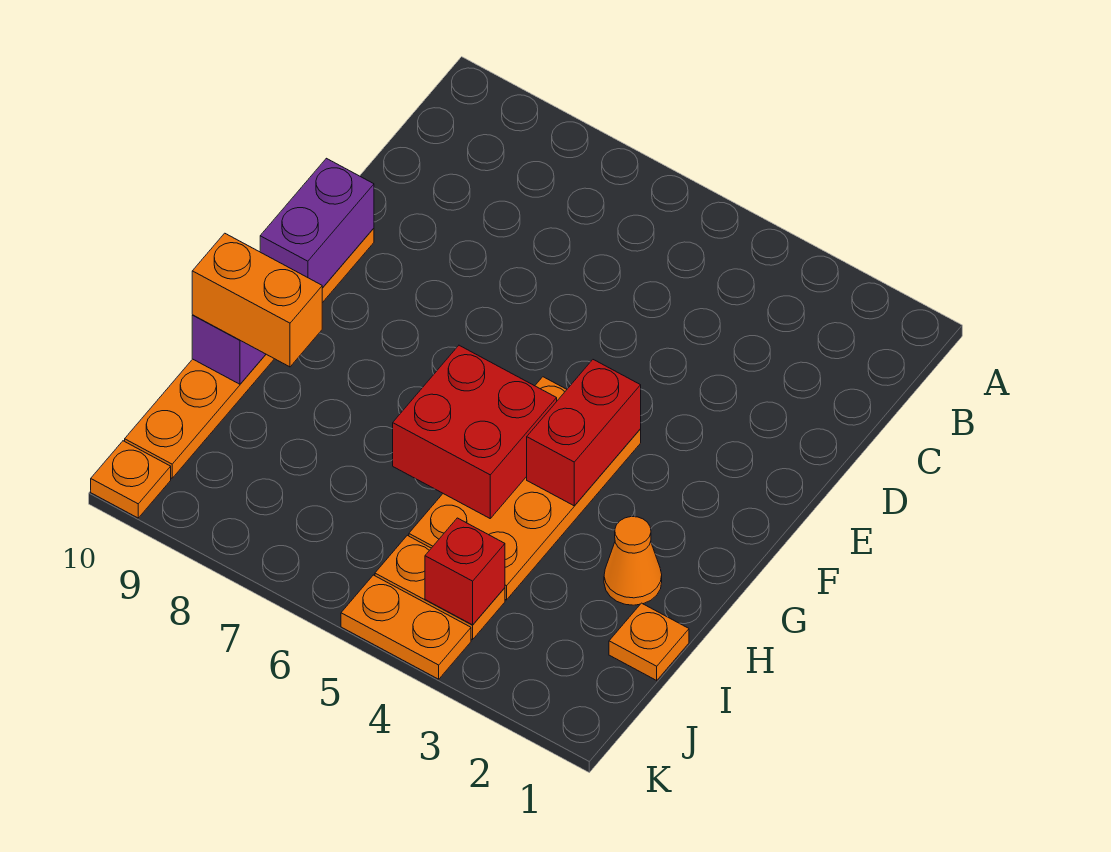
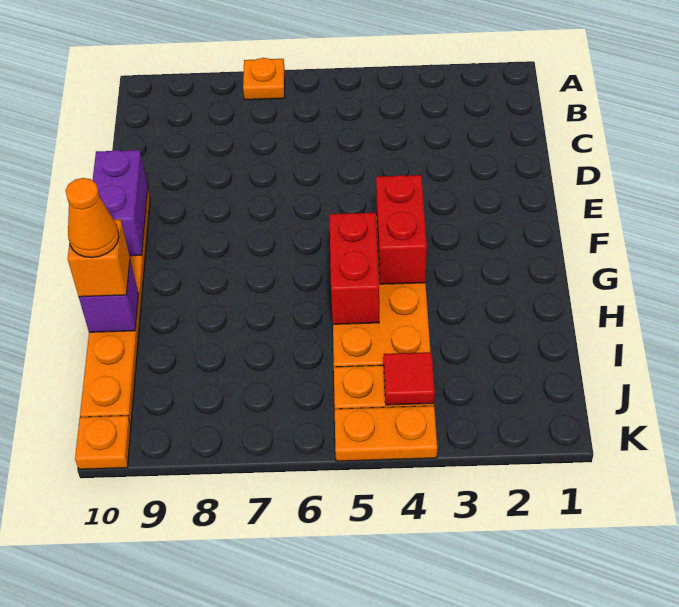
red 2x2 brick [393,345,557,518] -> red 1x2 brick [329,213,379,324]
orange 1x1 cone [604,517,662,605] -> orange 1x1 cone moved to [66,178,119,258]
orange 1x2 brick [192,233,322,367] -> orange 1x1 brick [68,219,130,297]
orange 1x1 plate [609,603,689,680] -> orange 1x1 plate moved to [243,58,285,100]
red 1x1 brick [425,518,505,625] -> red 1x1 tile [384,352,435,405]

